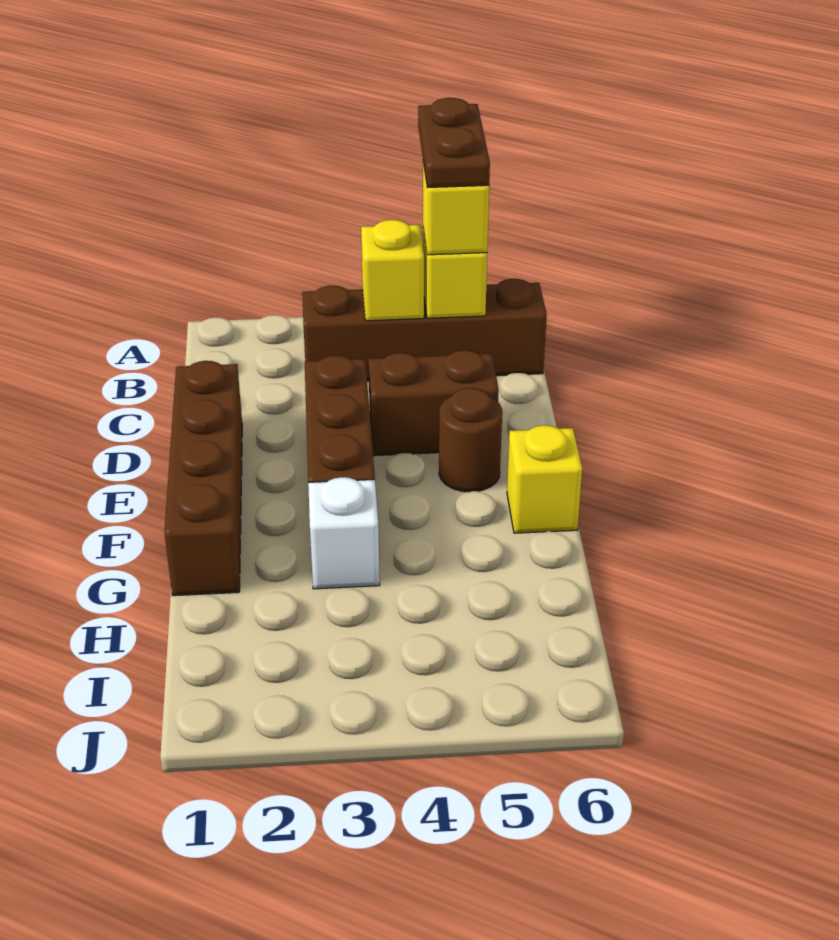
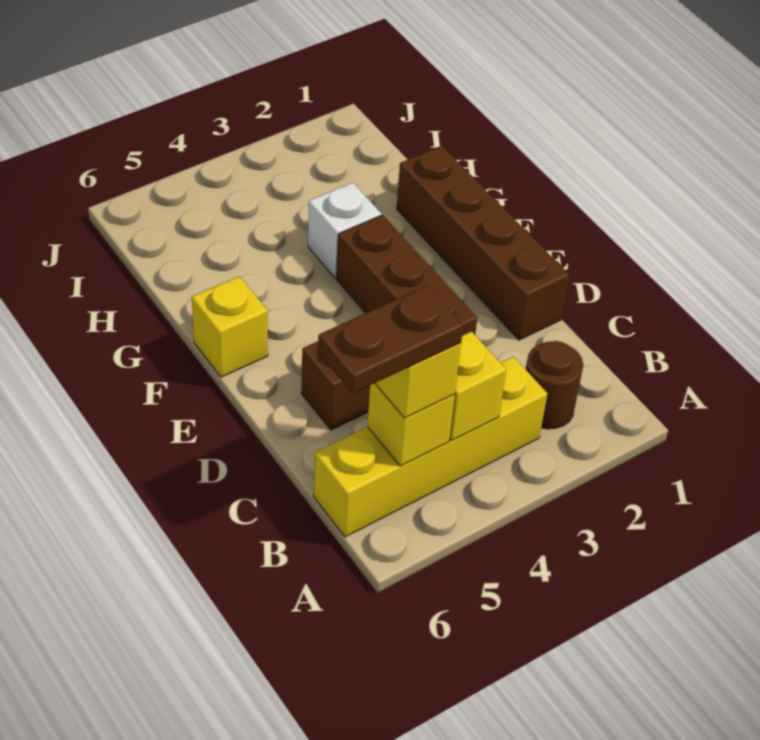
brown 1x2 plate [418,98,490,188] -> brown 1x2 plate turned to [318,286,463,393]
brown 1x4 brick [302,279,547,381] -> yellow 1x4 brick [314,357,547,537]
brown 1x1 round brick [439,388,502,492] -> brown 1x1 round brick moved to [526,341,583,429]

